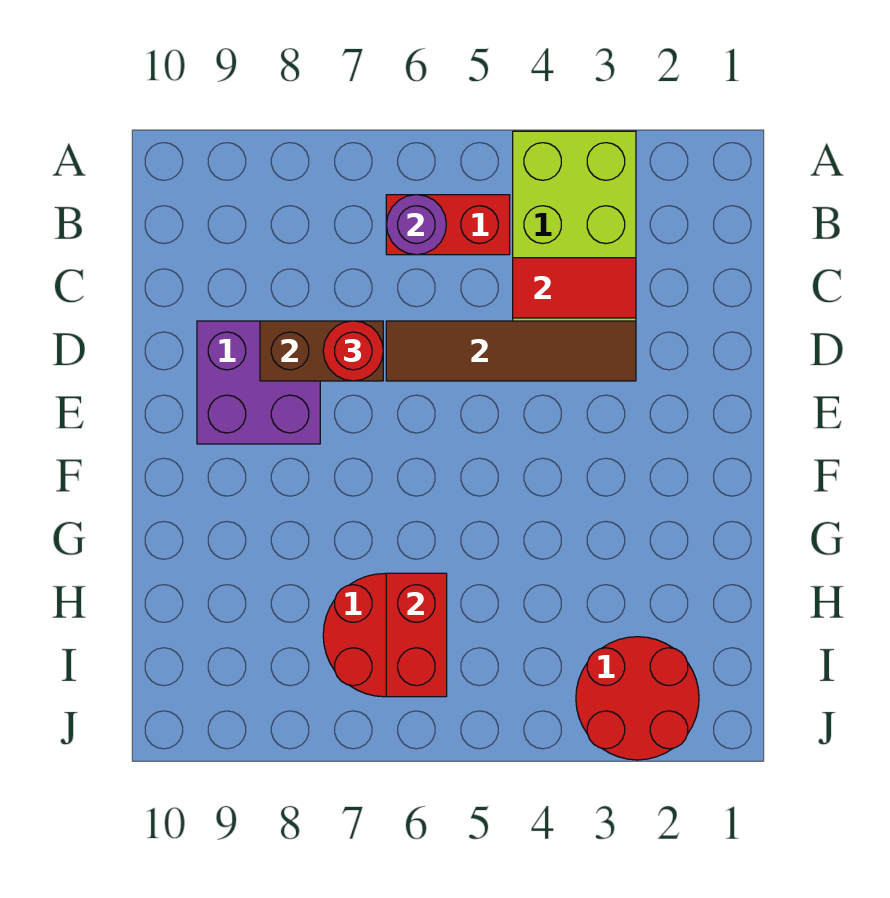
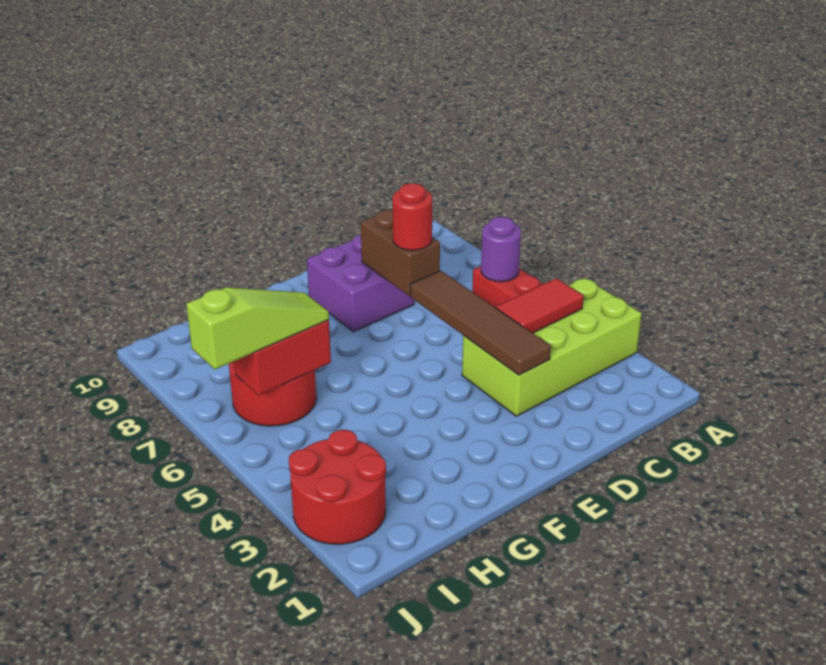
red 1x2 tile [513,258,636,318] -> red 1x2 tile turned to [496,278,584,333]
none -> lime 1x3 slope [186,287,329,369]

